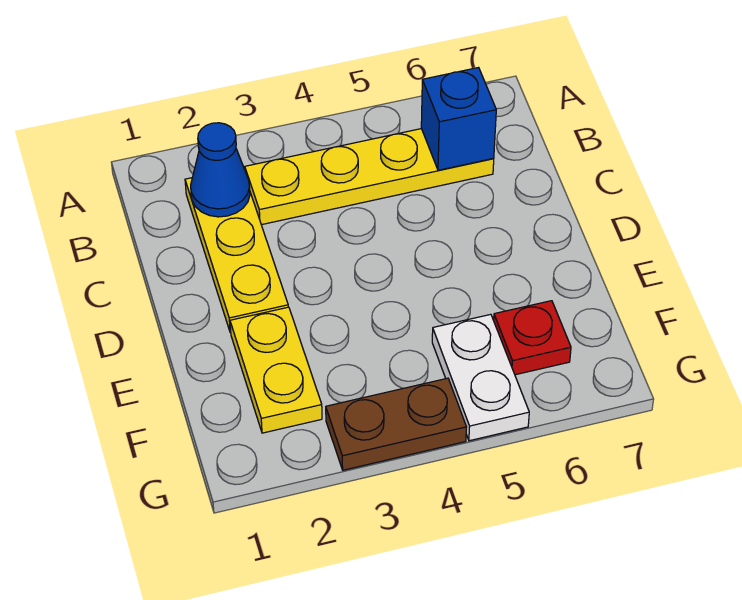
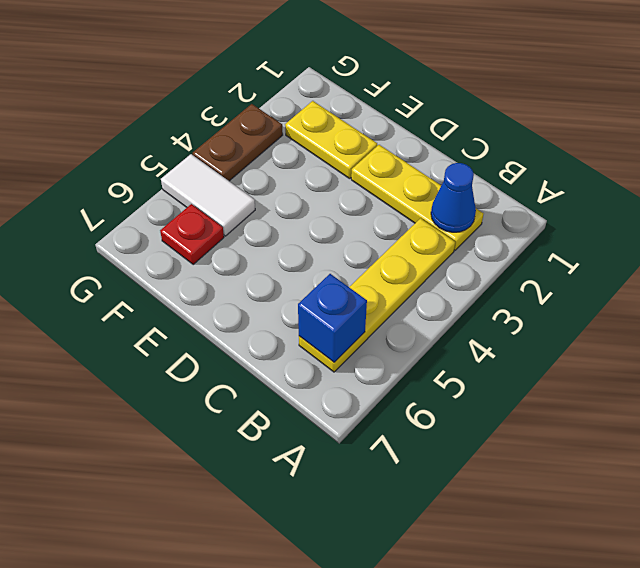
white 1x2 plate [432,314,529,441] -> white 1x2 tile [161,154,255,236]

